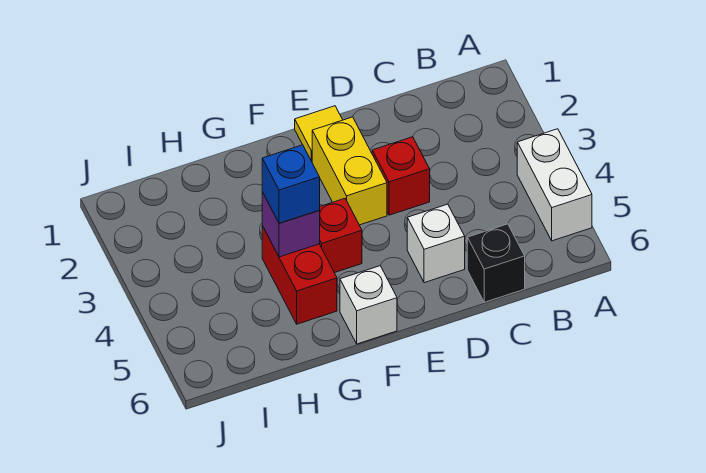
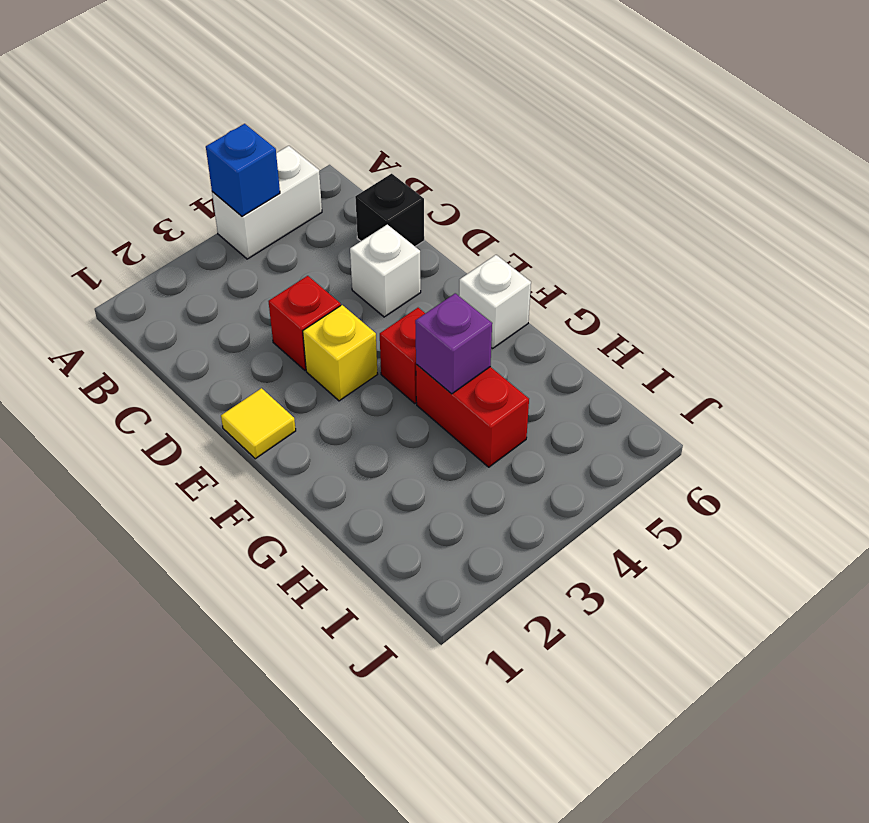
yellow 1x2 brick [312,117,387,225] -> yellow 1x1 brick [303,305,378,401]
red 1x2 brick [262,226,337,324] -> red 1x2 brick turned to [416,365,529,467]
blue 1x1 brick [262,145,320,223] -> blue 1x1 brick moved to [206,124,280,216]

